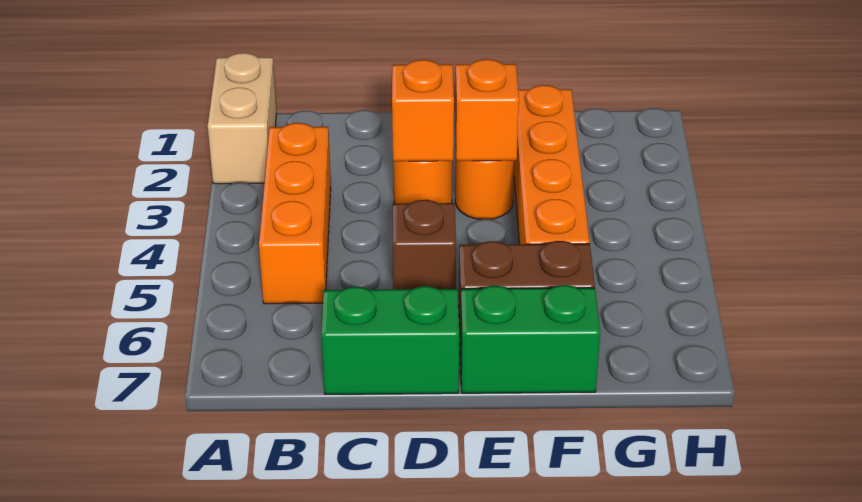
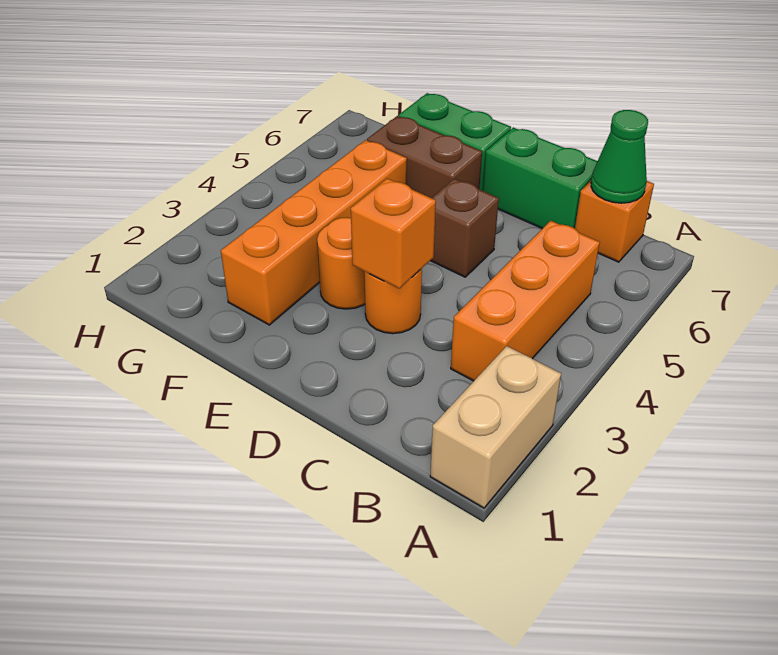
none -> green 1x1 cone [591,110,648,203]
orange 1x1 brick [455,59,519,161] -> orange 1x1 brick moved to [575,181,654,262]

